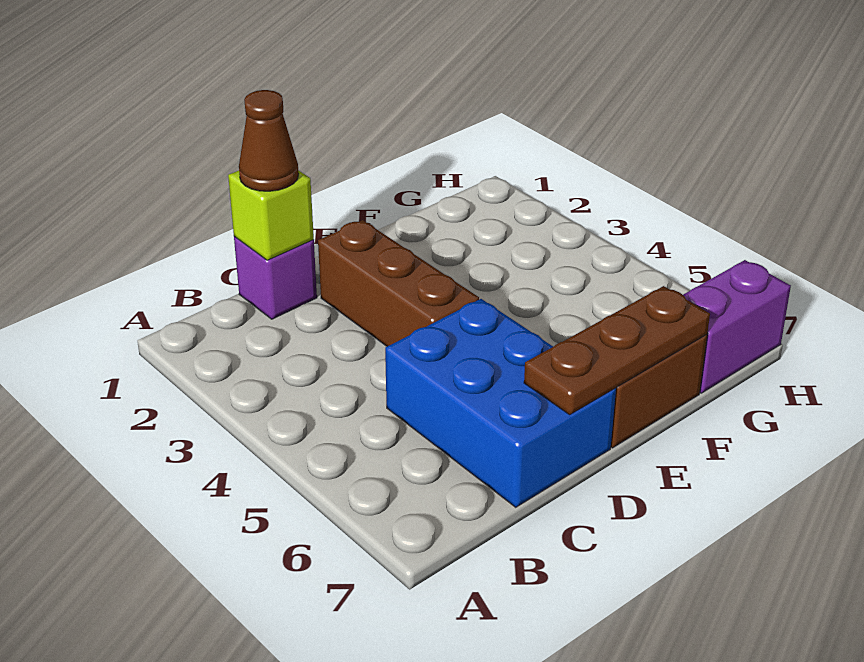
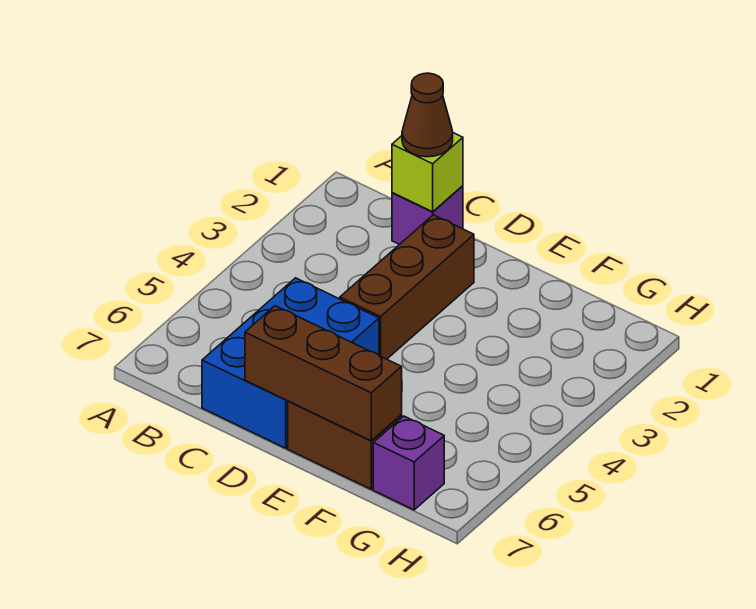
brown 1x3 plate [524,286,710,415] -> brown 1x3 brick [245,306,402,441]
purple 1x2 brick [683,260,791,393] -> purple 1x1 brick [373,416,444,510]

